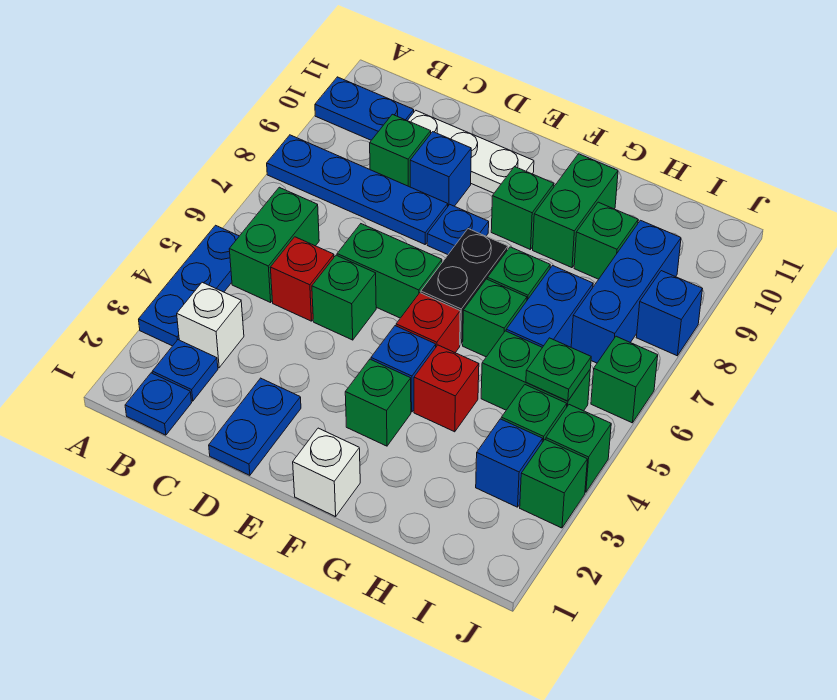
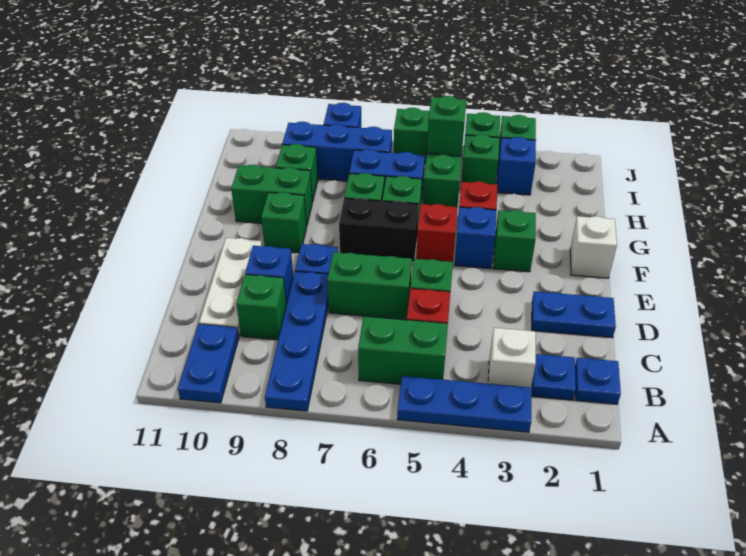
green 1x2 brick [337,224,442,318] -> green 1x2 brick turned to [327,252,412,320]
green 1x1 plate [526,338,591,401] -> green 1x1 brick [427,96,466,156]

